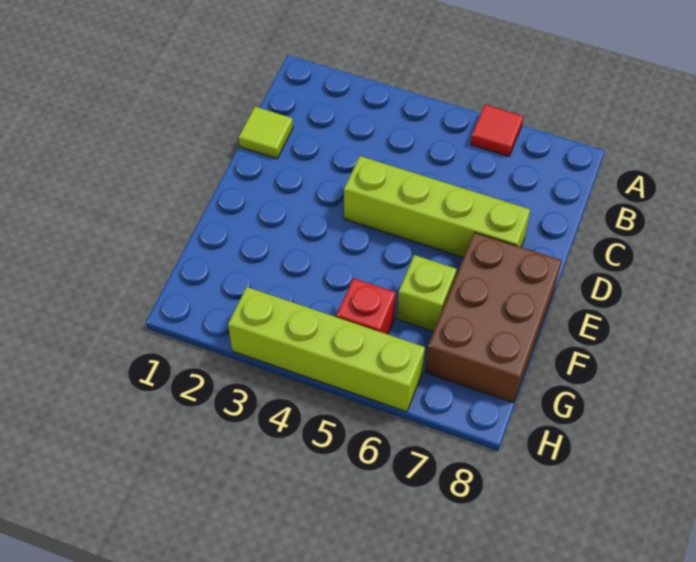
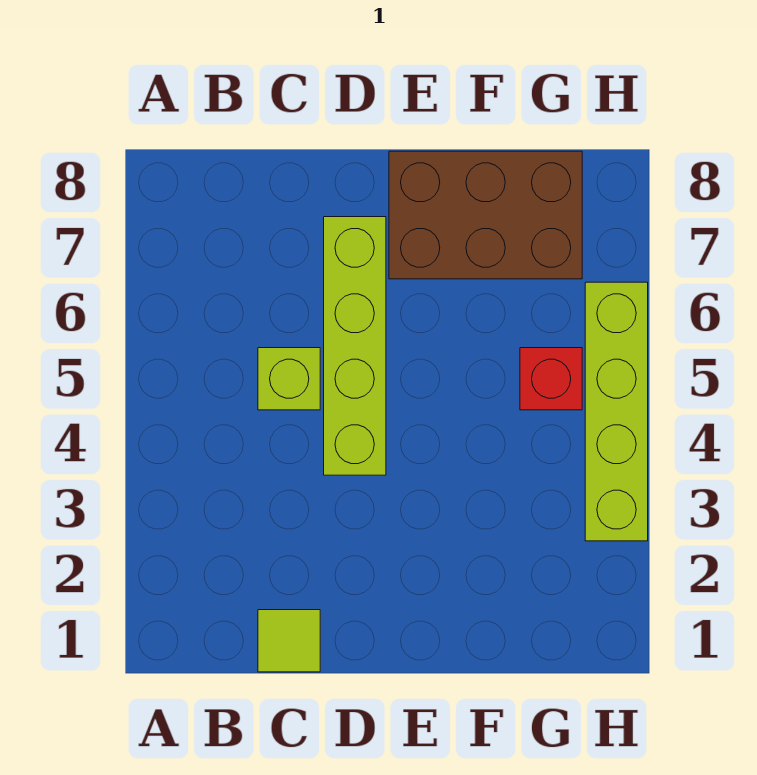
red 1x1 tile [471,105,523,156] -> none
lime 1x1 brick [397,255,457,331] -> lime 1x1 brick moved to [258,348,320,410]

